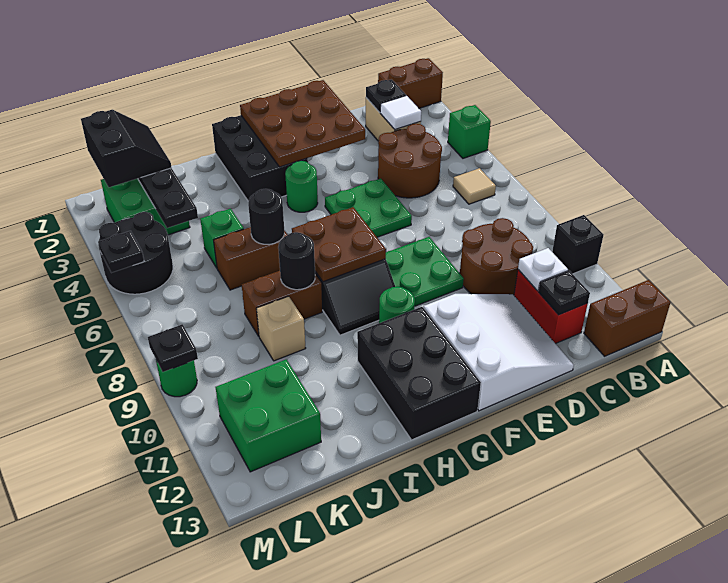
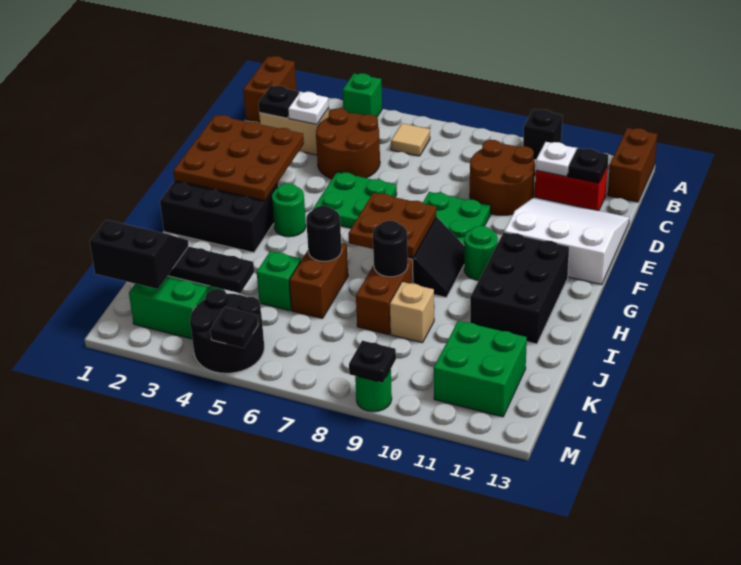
white 1x1 tile [380,96,421,130] -> white 1x1 plate [288,92,329,124]
black 2x3 brick [357,307,481,440] -> black 2x3 brick turned to [470,232,569,344]

